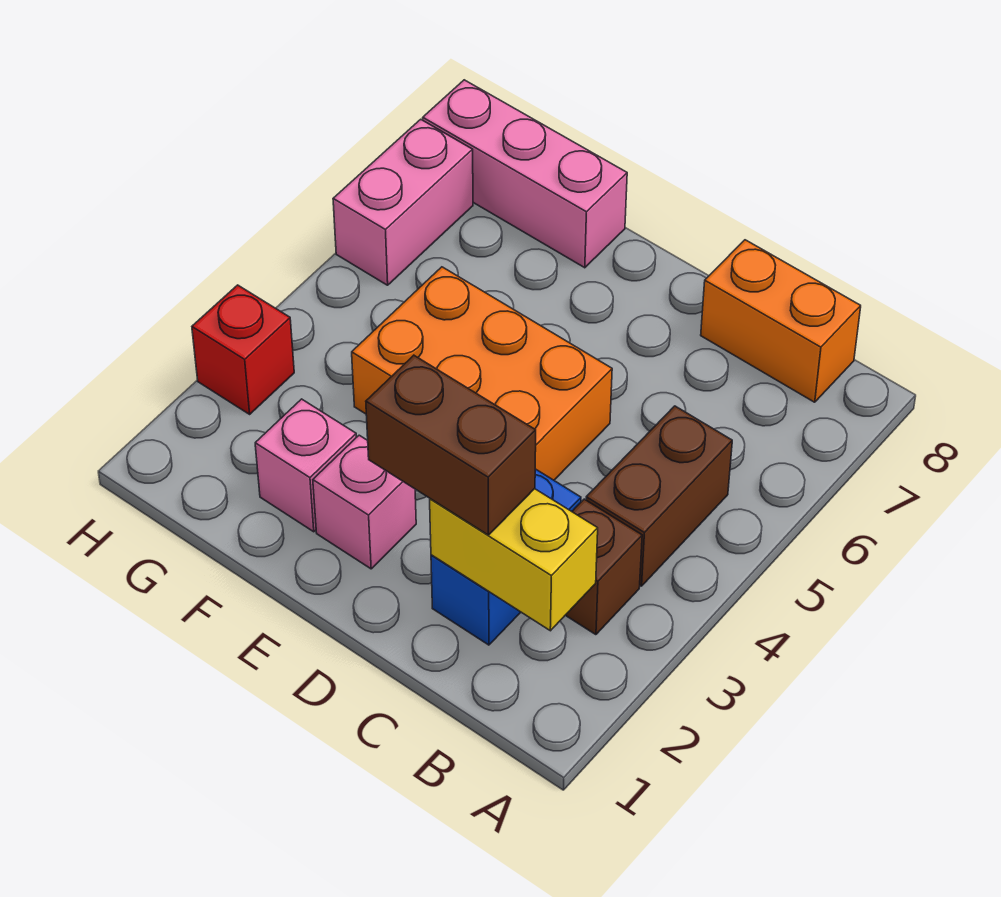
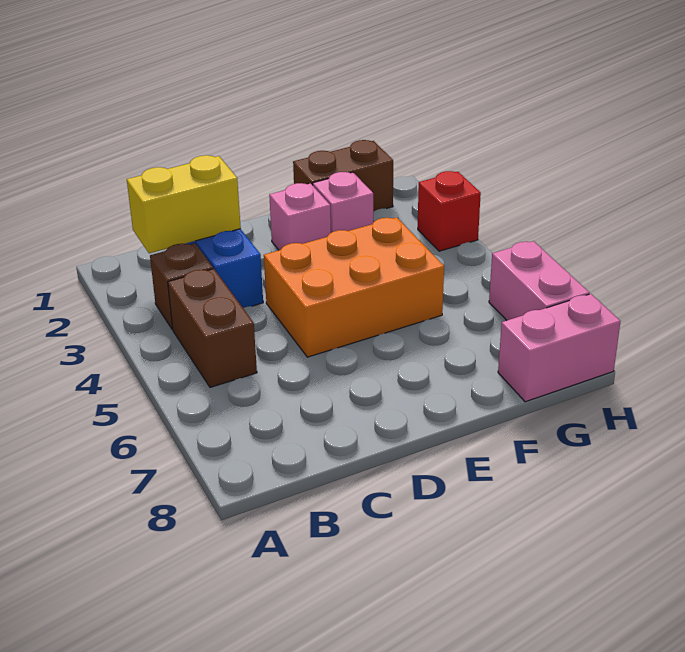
orange 1x2 brick [701,240,861,402] -> none
brown 1x2 brick [366,355,536,535] -> brown 1x2 brick moved to [293,140,393,212]
pink 1x3 brick [423,80,627,268] -> pink 1x2 brick [498,294,620,402]

